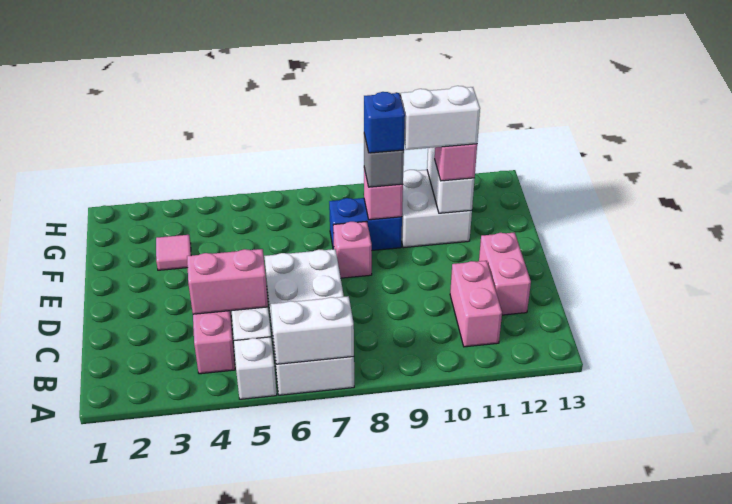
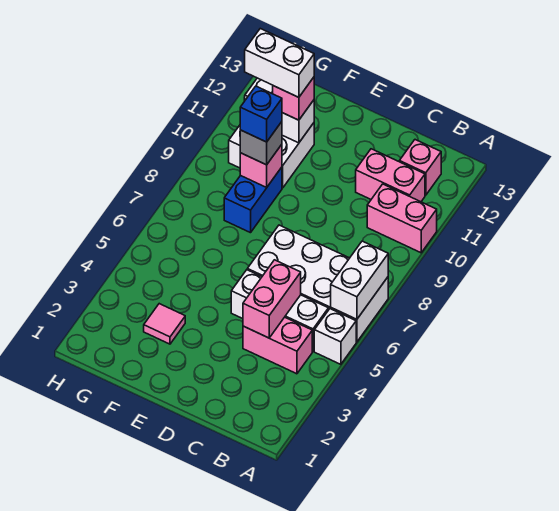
pink 1x2 brick [479,232,531,315] -> pink 1x2 brick moved to [367,184,437,253]
pink 1x1 brick [333,221,372,278] -> pink 1x1 brick moved to [399,140,441,195]
white 1x2 brick [401,86,480,150] -> white 1x2 brick turned to [245,29,314,97]

